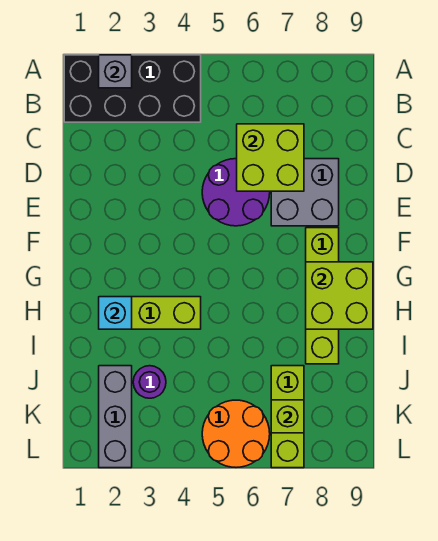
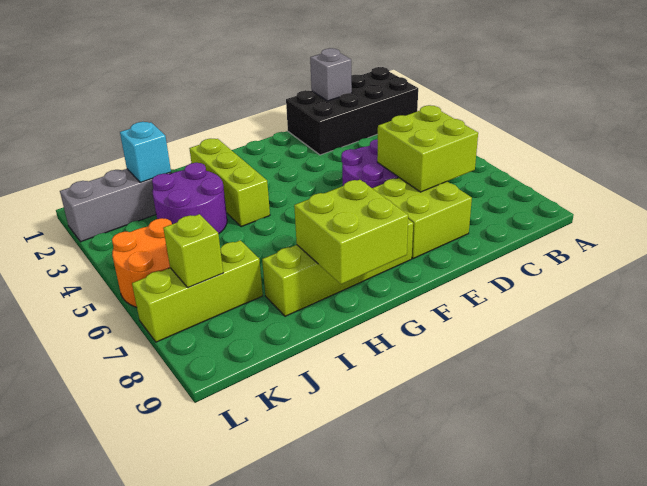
black 2x4 brick [64,55,201,122] -> black 2x4 brick turned to [286,67,418,155]
grey 1x1 brick [99,55,132,88] -> grey 1x1 brick moved to [310,48,352,101]
grey 2x2 brick [271,159,339,226] -> lime 2x2 brick [372,178,472,259]
cyan 1x1 brick [99,297,132,329] -> cyan 1x1 brick moved to [120,122,171,183]
purple 1x1 round brick [133,366,166,398] -> purple 2x2 round brick [152,163,227,234]

